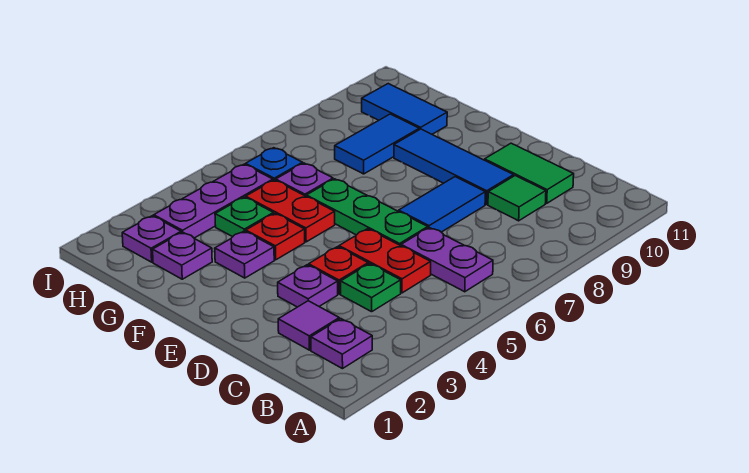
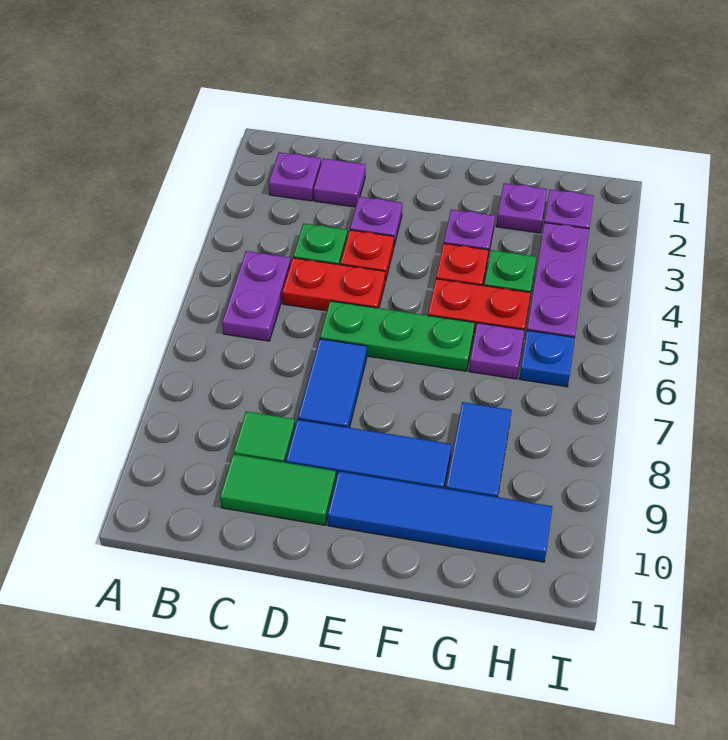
purple 1x2 plate [401,228,493,292] -> purple 1x2 plate turned to [222,251,291,341]
blue 1x2 tile [362,84,447,134] -> blue 1x4 tile [328,471,552,562]

